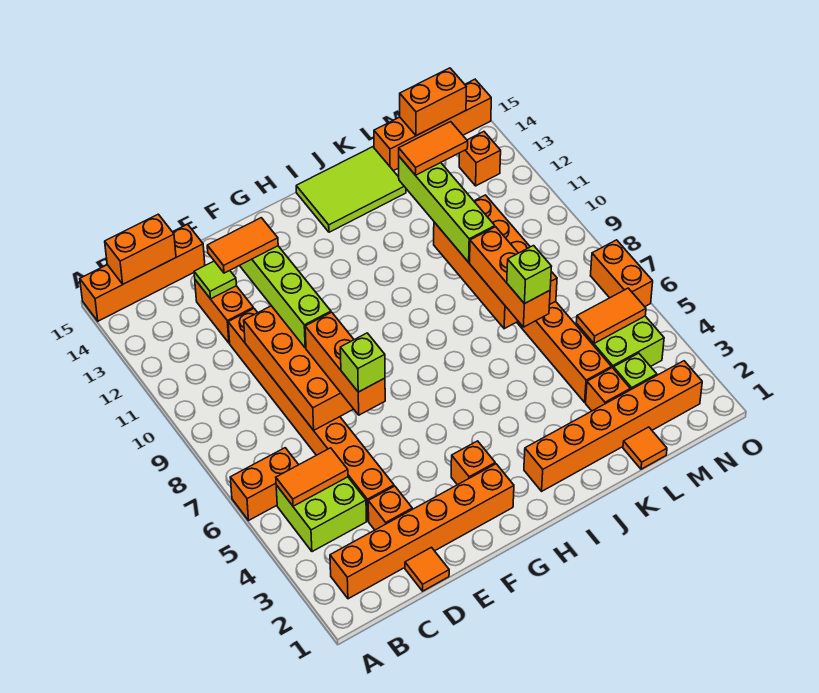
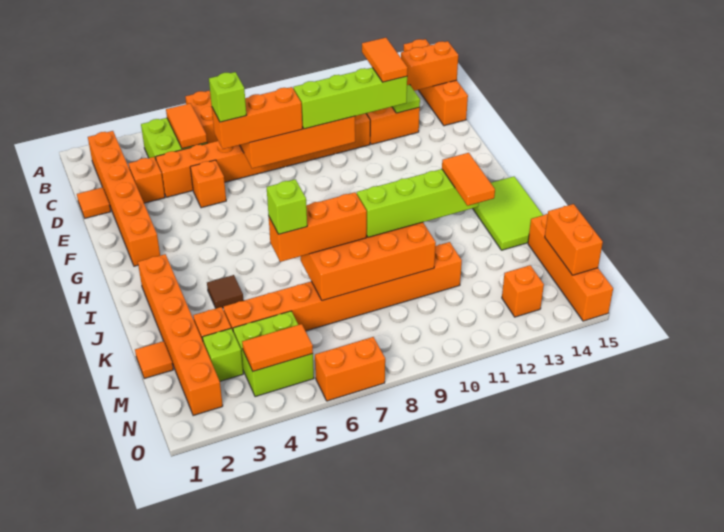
orange 1x2 brick [105,214,176,284] -> orange 1x2 brick turned to [401,41,458,91]
orange 1x1 brick [451,441,495,485] -> orange 1x1 brick moved to [190,160,226,208]
none -> brown 1x1 tile [207,275,244,308]
orange 1x2 tile [576,288,646,343] -> orange 1x2 tile turned to [242,324,313,371]

